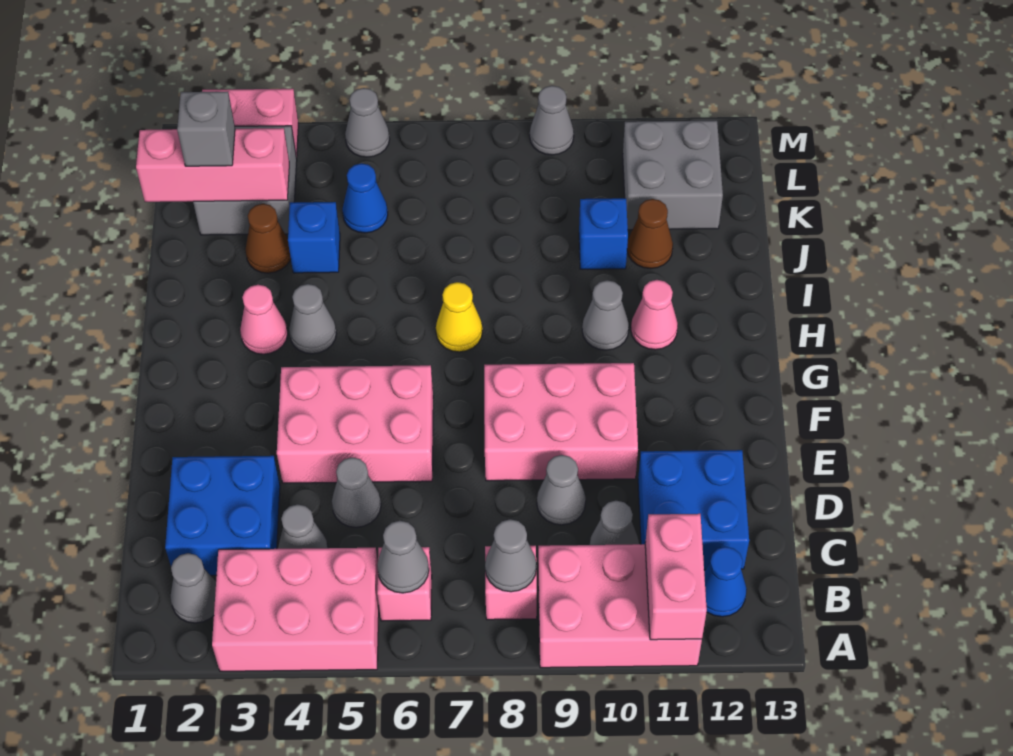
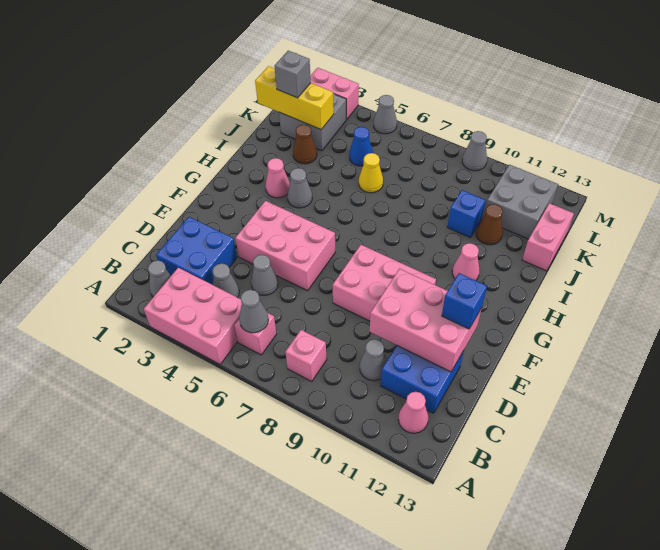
pink 2x3 brick [538,544,702,668] -> pink 2x3 brick moved to [370,269,482,372]
pink 1x2 brick [645,514,707,640] -> pink 1x2 brick moved to [522,203,574,271]
grey 1x1 cone [485,519,536,592] -> none
blue 1x1 cone [704,547,747,617] -> pink 1x1 cone [398,392,428,433]
grey 1x1 cone [537,455,586,525] -> none
yellow 1x1 cone [436,282,482,352] -> yellow 1x1 cone moved to [359,153,383,193]
grey 1x1 cone [582,280,629,350] -> none
blue 1x1 brick [288,202,340,273] -> blue 1x1 brick moved to [442,273,487,329]
pink 1x3 brick [136,128,289,202] -> yellow 1x3 brick [255,66,334,130]

